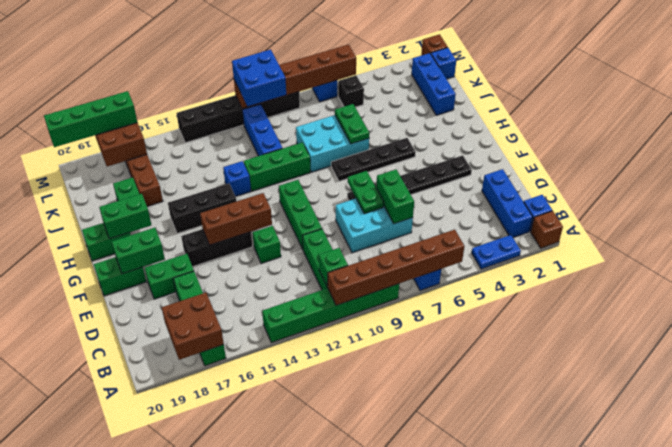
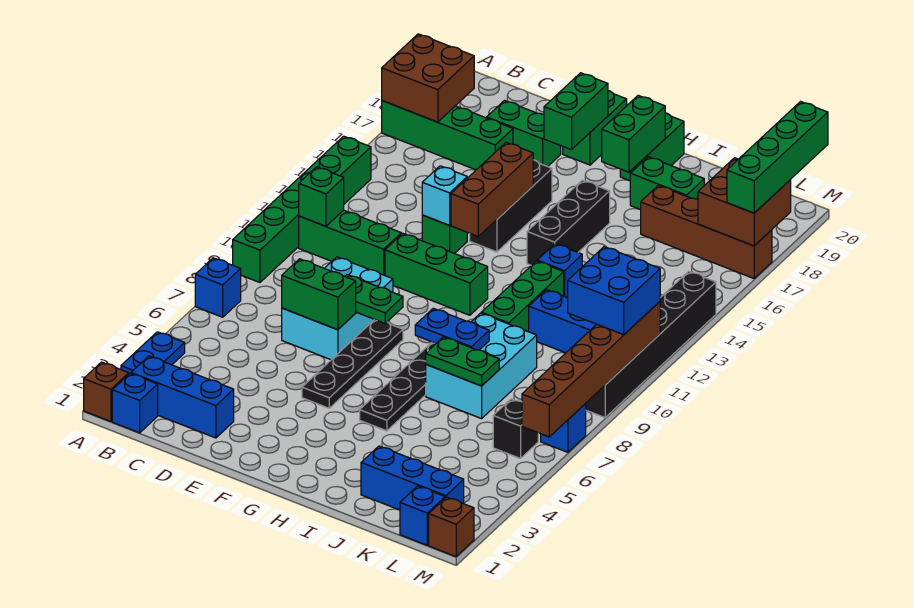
brown 1x6 brick [328,230,464,305] -> none
none -> cyan 1x1 brick [422,166,467,225]
green 1x2 brick [145,254,194,299] -> green 1x2 brick turned to [487,101,561,167]
black 1x6 plate [347,155,472,201] -> black 1x4 plate [302,320,403,408]
none -> blue 1x2 plate [415,308,489,350]

